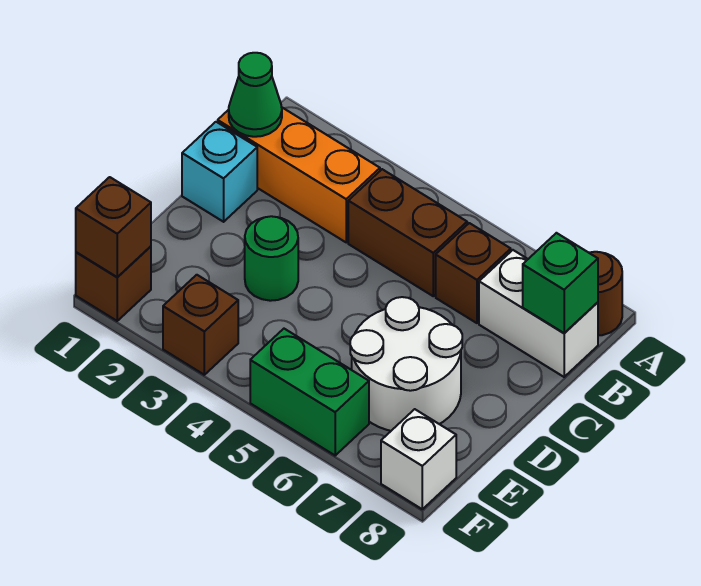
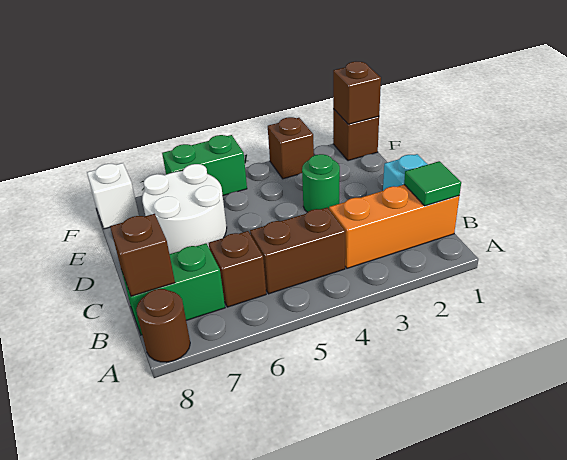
green 1x1 cone [229,53,282,137] -> green 1x1 tile [404,161,461,206]
white 1x2 brick [479,250,598,377] -> green 1x2 brick [122,243,225,335]
green 1x1 brick [523,233,598,333] -> brown 1x1 brick [110,214,175,296]

